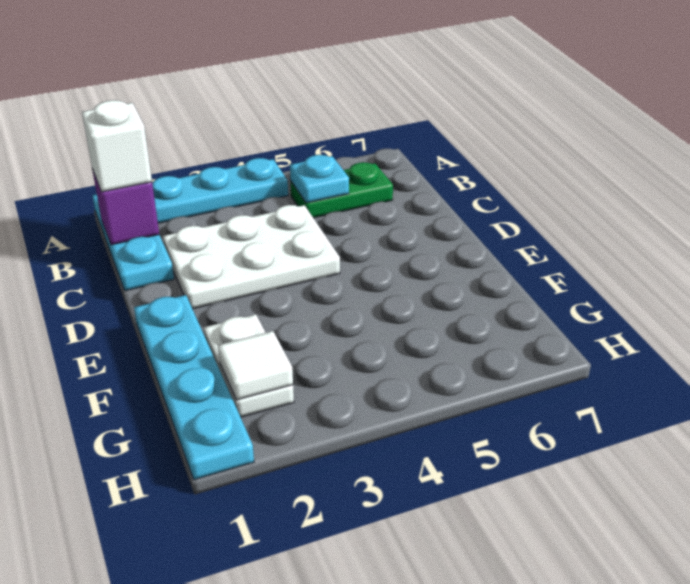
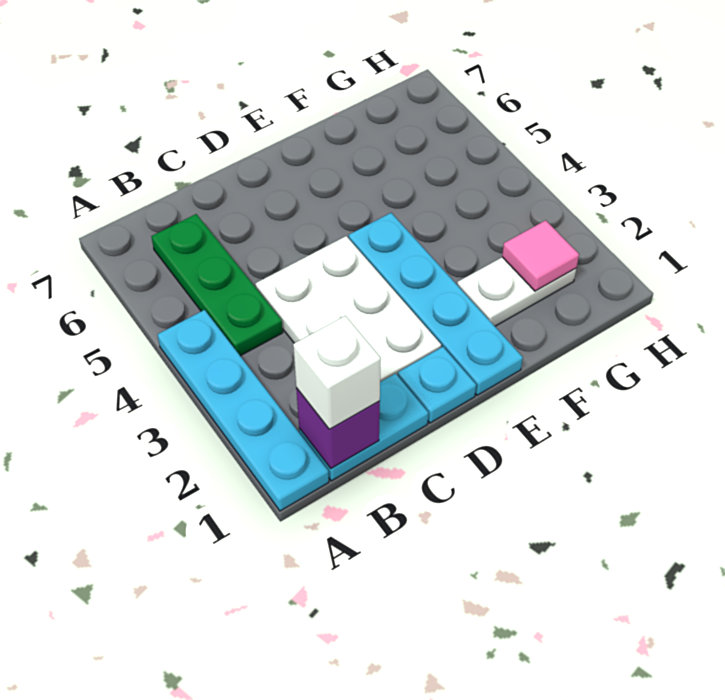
green 1x2 plate [291,162,393,218] -> green 1x3 plate [151,214,283,356]
cyan 1x1 plate [290,155,349,203] -> cyan 1x1 plate moved to [398,347,476,423]
cyan 1x4 plate [134,295,254,480] -> cyan 1x4 plate turned to [349,213,523,395]
white 1x1 tile [218,331,293,400] -> pink 1x1 tile [502,220,579,291]

